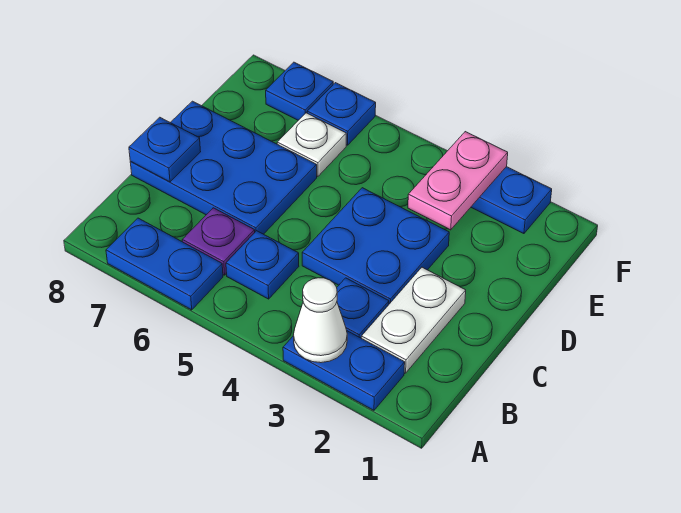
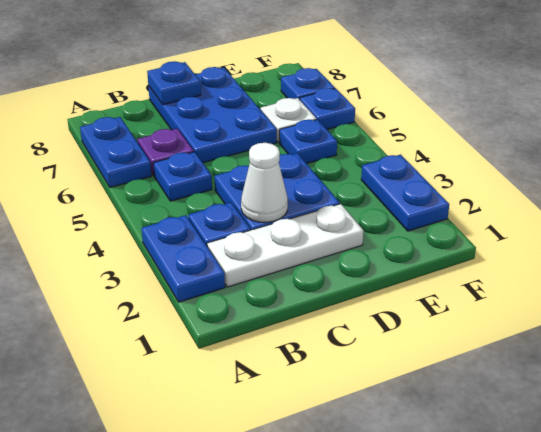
white 1x1 cone [293,278,347,363] -> white 1x1 cone moved to [241,143,288,222]
white 1x2 plate [361,267,466,373] -> white 1x3 plate [207,204,363,287]
pink 1x2 plate [408,132,508,230] -> none
none -> blue 1x1 plate [279,119,337,164]

